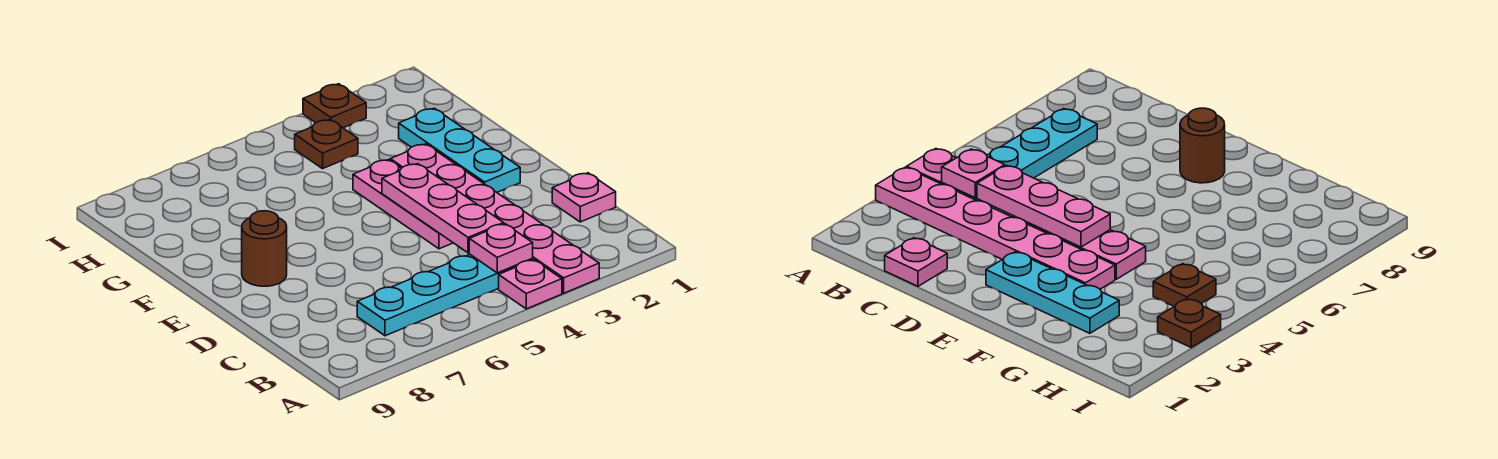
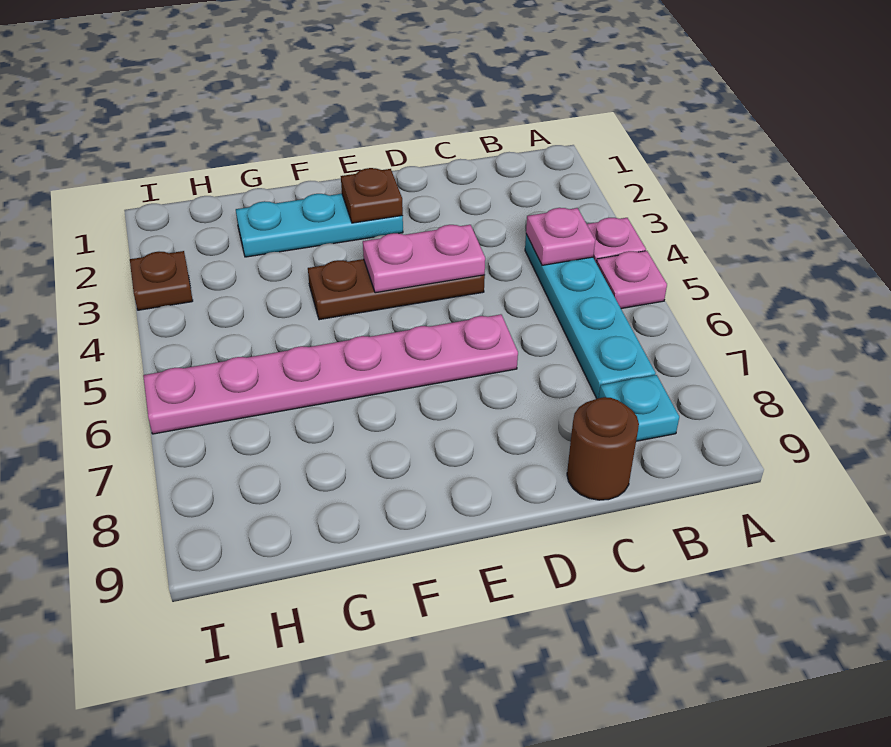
pink 1x6 plate [390,144,599,293] -> pink 1x6 plate moved to [143,314,518,434]
none -> cyan 1x1 plate [599,375,679,441]
pink 1x1 plate [552,173,616,222] -> pink 1x1 plate moved to [596,251,667,309]
pink 1x3 plate [382,164,504,253] -> pink 1x2 plate [363,225,485,293]
pink 1x3 plate [353,160,453,249] -> brown 1x3 plate [308,259,485,320]
brown 1x1 round brick [242,211,287,286] -> brown 1x1 round brick moved to [567,397,639,500]
brown 1x1 plate [295,119,358,169] -> brown 1x1 plate moved to [341,168,403,223]

